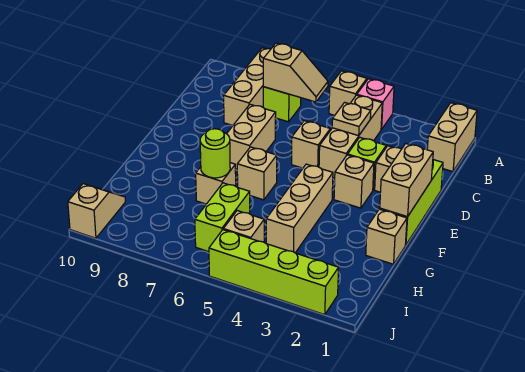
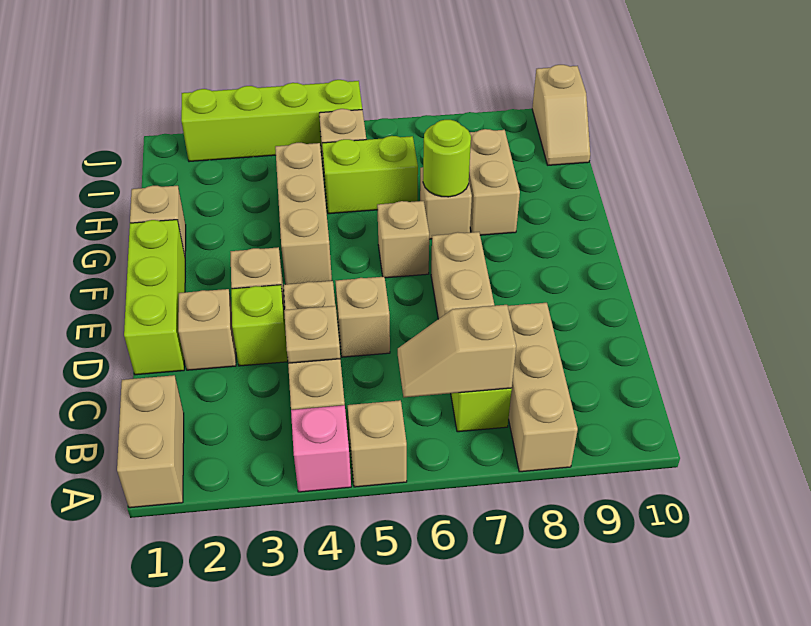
tan 1x2 brick [380,144,433,217] -> tan 1x2 brick moved to [469,129,520,235]
lime 1x2 brick [195,183,250,252] -> lime 1x2 brick turned to [322,136,418,214]

